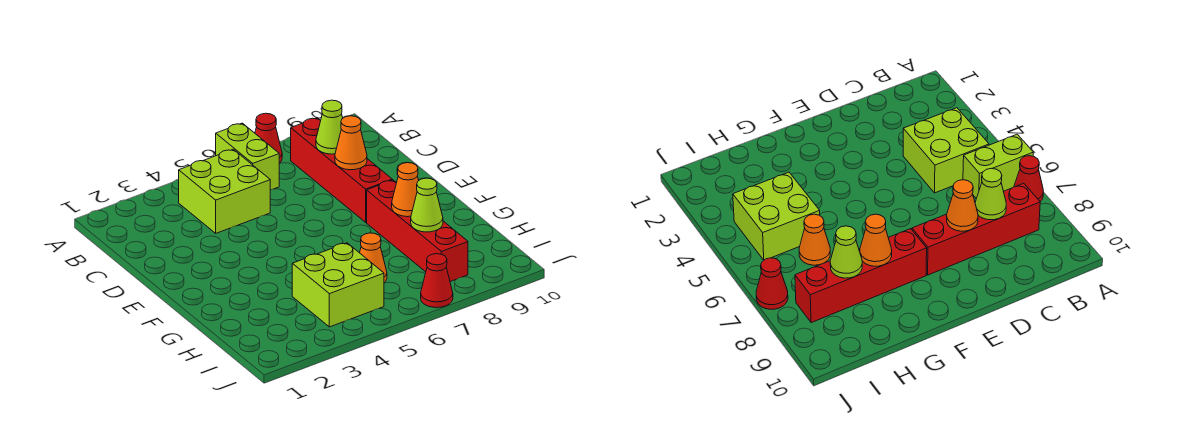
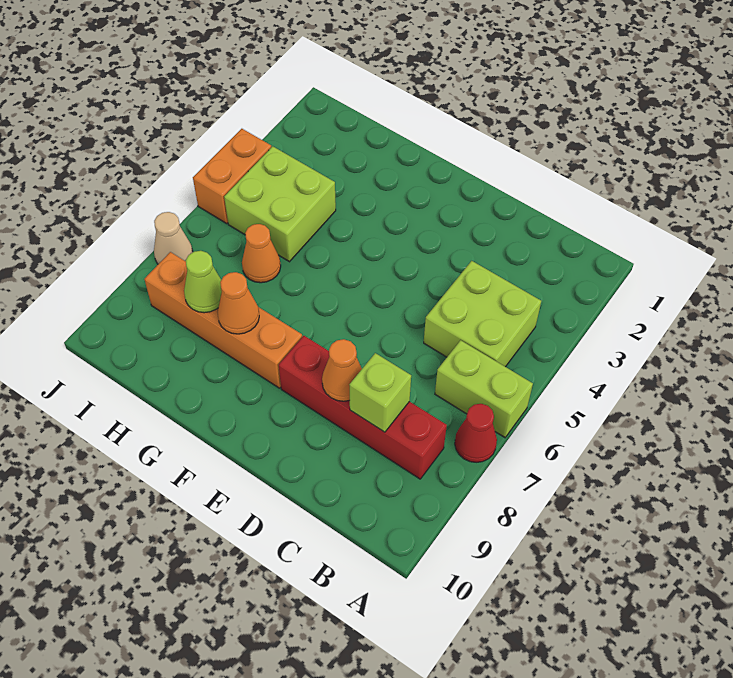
lime 1x1 cone [316,100,343,154] -> lime 1x1 brick [349,353,411,432]
red 1x4 brick [367,180,468,282] -> orange 1x4 brick [144,252,302,388]
none -> orange 1x2 brick [193,129,271,224]
red 1x1 cone [421,254,453,308] -> tan 1x1 cone [154,212,193,264]

